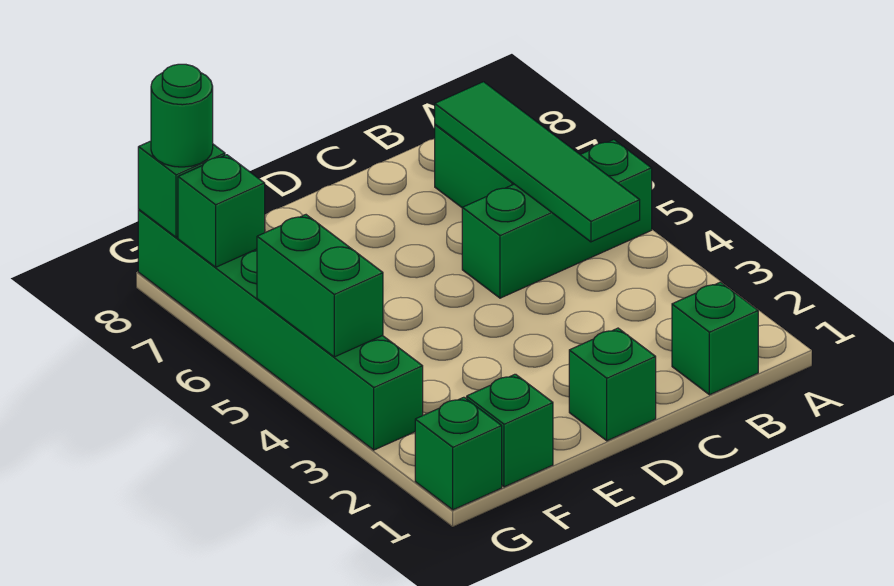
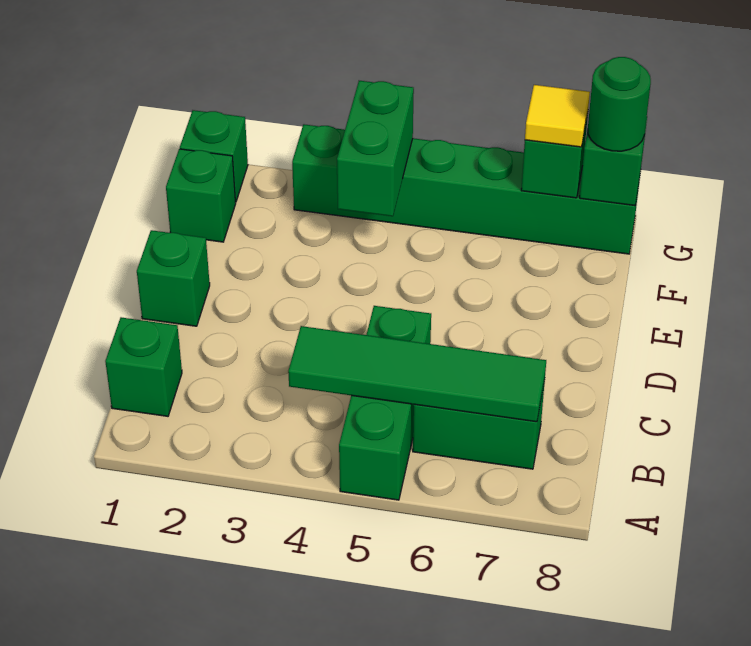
green 1x2 brick [257,215,383,357] -> green 1x2 brick turned to [337,81,414,216]
none -> yellow 1x1 tile [525,85,590,147]

